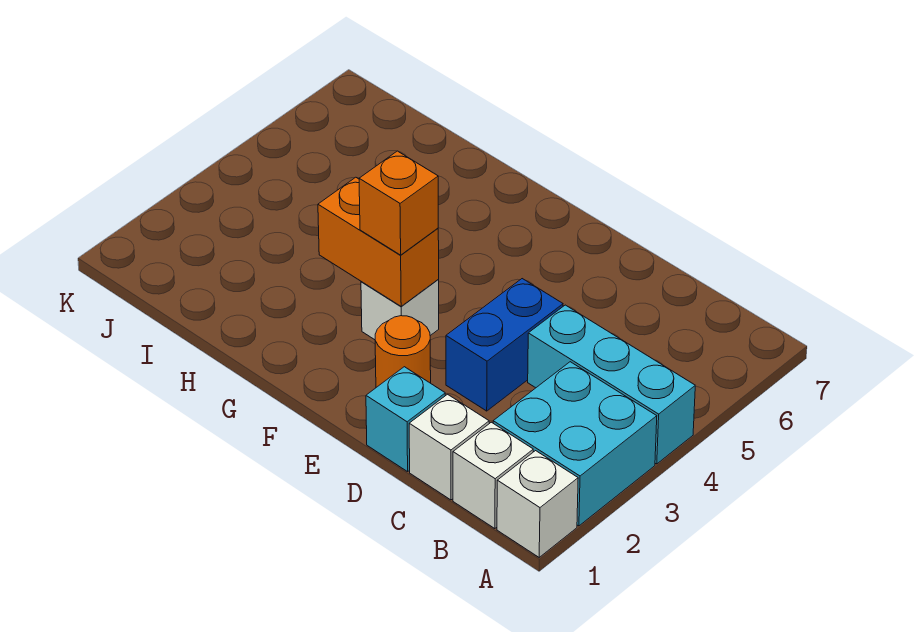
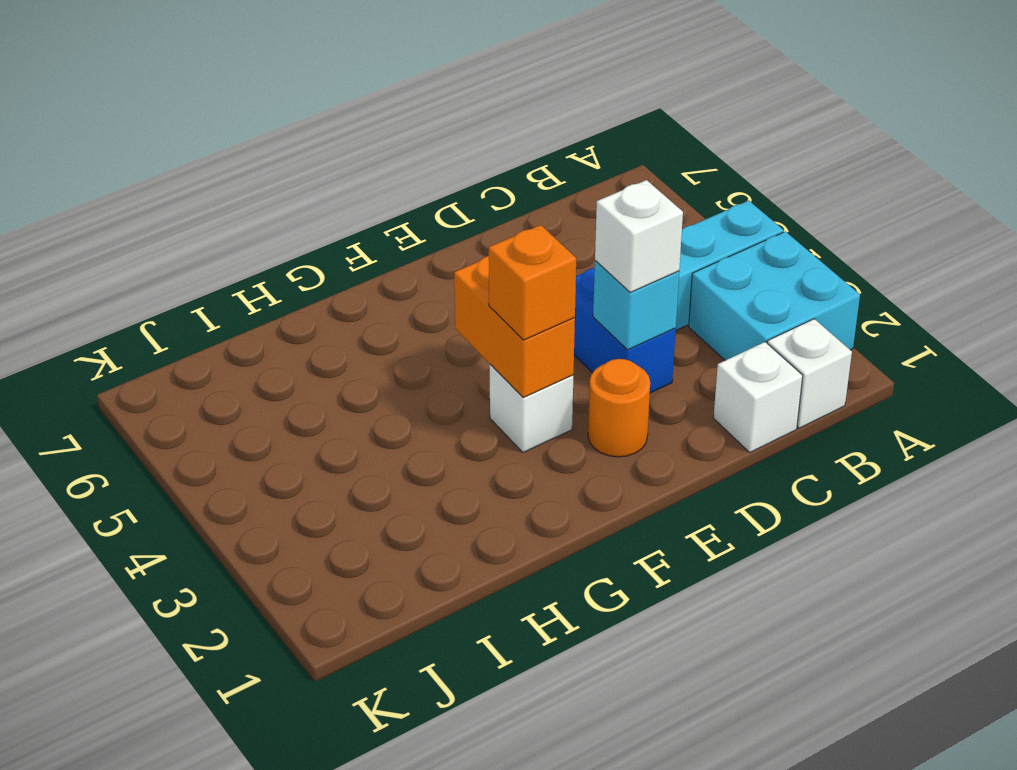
white 1x1 brick [497,451,578,557] -> white 1x1 brick moved to [595,180,683,292]
cyan 1x1 brick [366,367,445,472] -> cyan 1x1 brick moved to [593,261,679,350]
orange 1x2 brick [318,177,439,306] -> orange 1x2 brick turned to [454,256,575,398]

